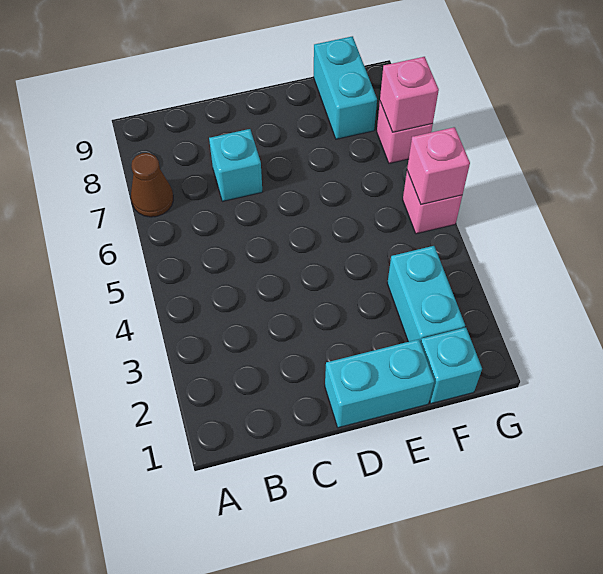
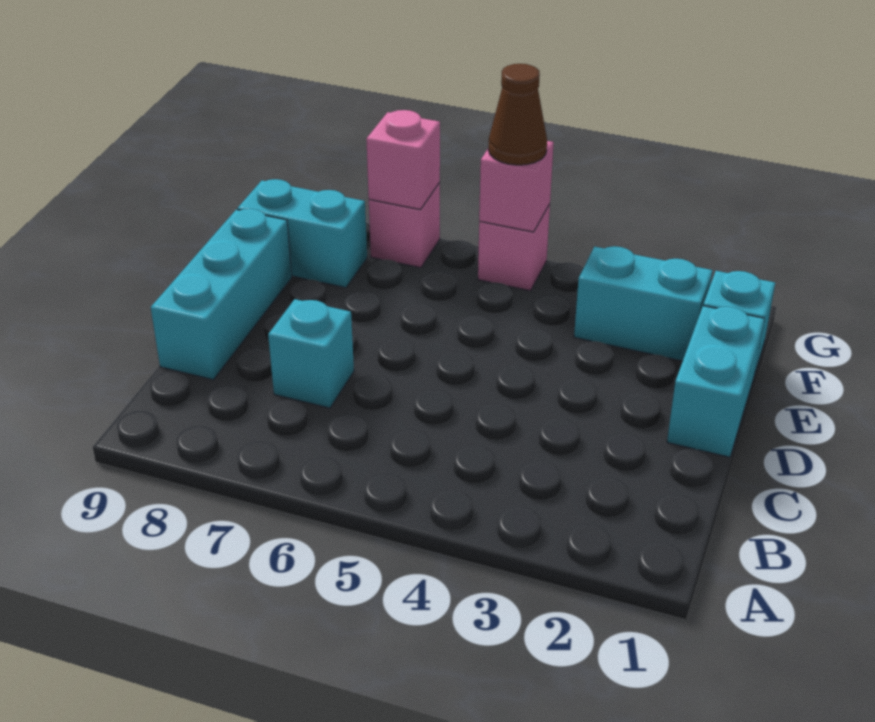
brown 1x1 cone [131,153,173,217] -> brown 1x1 cone moved to [488,64,547,165]
none -> cyan 1x3 brick [151,209,292,380]

